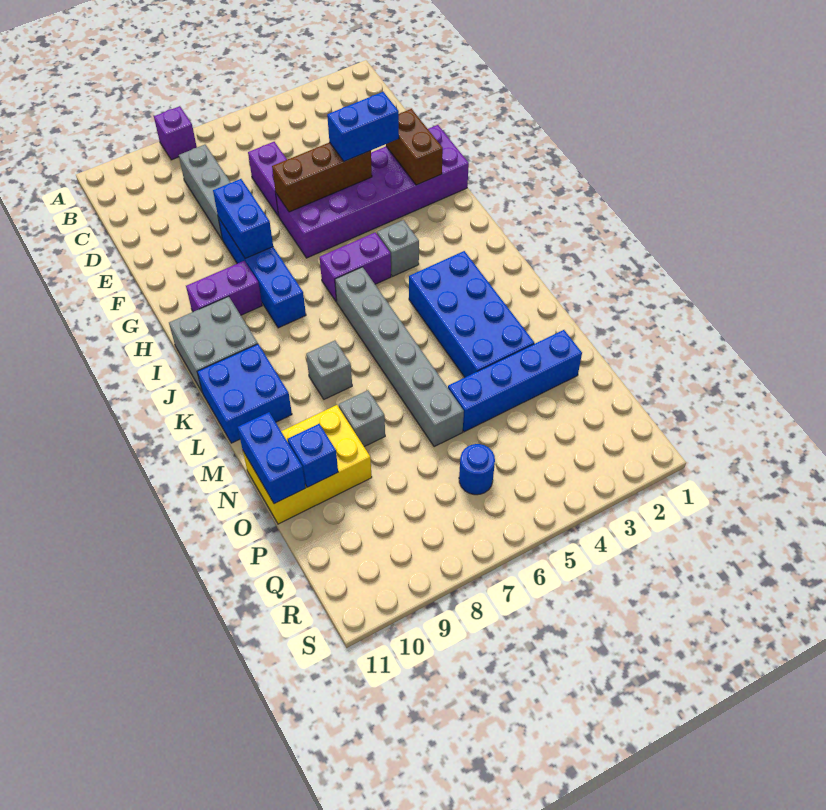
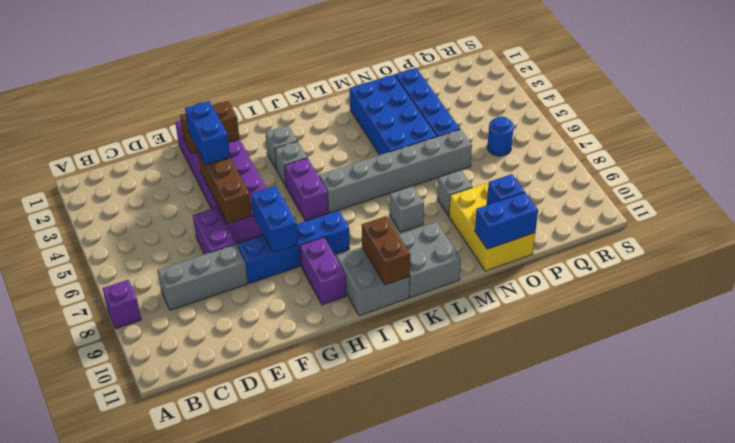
purple 1x2 brick [248,142,287,216] -> purple 1x2 brick turned to [193,207,236,254]
blue 1x2 brick [213,179,273,259] -> blue 1x2 brick turned to [251,186,298,253]
none -> grey 1x1 brick [265,125,297,169]
none -> brown 1x2 brick [362,216,410,285]
blue 2x4 brick [409,251,534,377] -> blue 2x4 brick turned to [350,75,437,155]
blue 2x2 brick [197,344,292,443] -> grey 2x2 brick [399,222,461,298]

